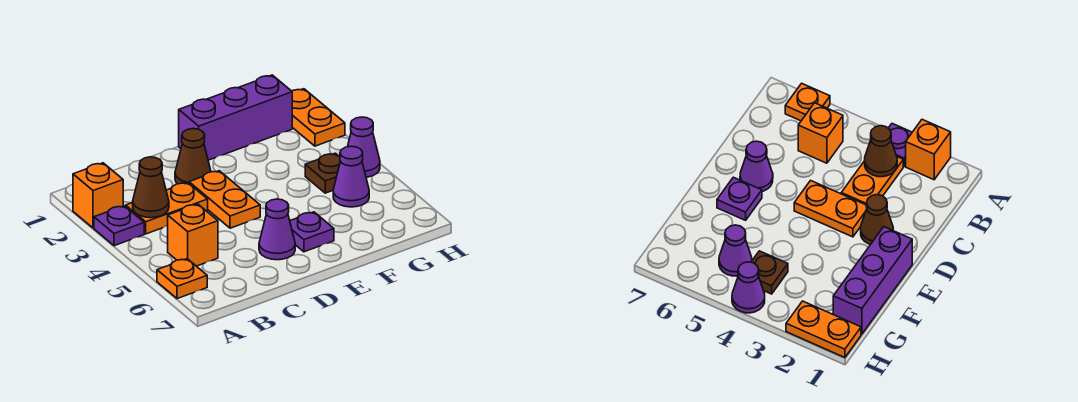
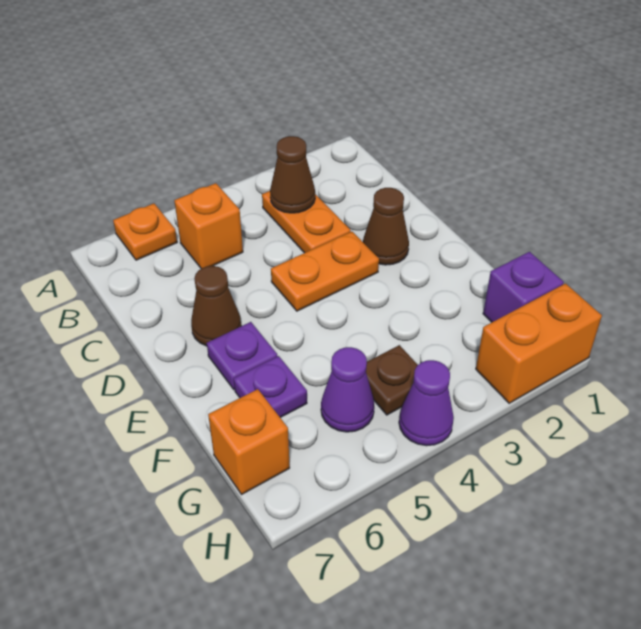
orange 1x1 brick [73,163,123,228] -> orange 1x1 brick moved to [208,389,290,494]
purple 1x1 plate [94,206,144,246] -> purple 1x1 plate moved to [234,356,307,418]
purple 1x1 cone [259,199,295,260] -> brown 1x1 cone [191,266,241,346]
purple 1x3 brick [179,75,292,160] -> purple 1x1 brick [483,252,564,322]
orange 1x2 plate [292,89,345,146] -> orange 1x2 brick [476,284,602,403]

